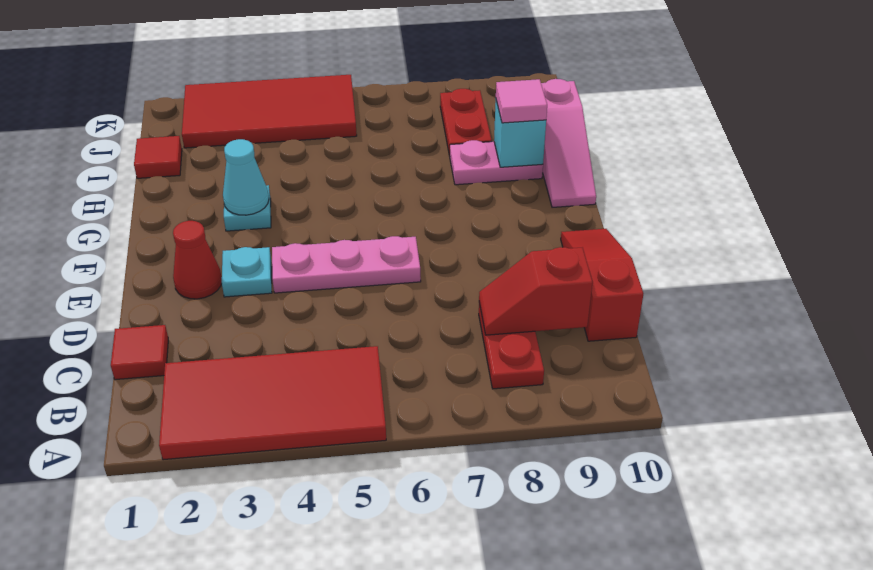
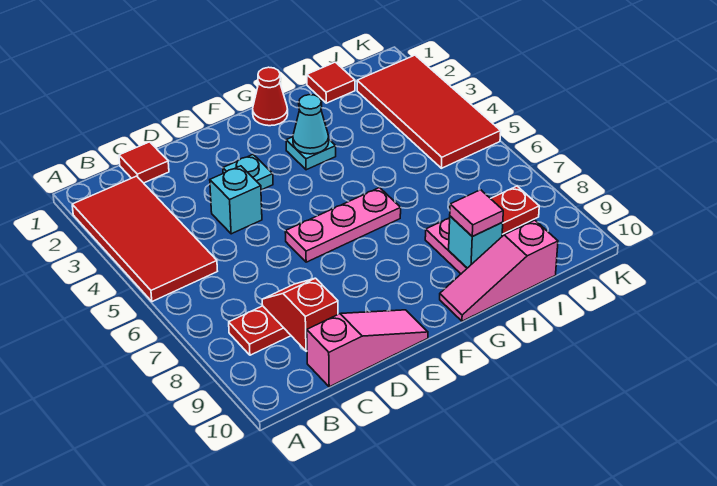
red 1x3 slope [561,229,643,341] -> pink 1x3 slope [307,310,428,387]
none -> cyan 1x1 brick [210,166,262,234]
red 1x1 cone [173,221,222,299] -> red 1x1 cone moved to [253,67,288,126]
pink 1x3 plate [272,236,421,293] -> pink 1x3 plate turned to [285,188,401,262]

